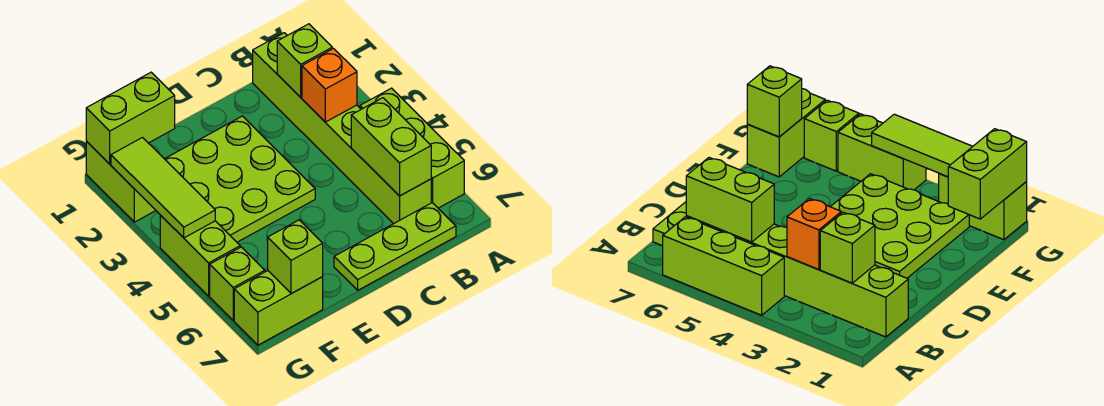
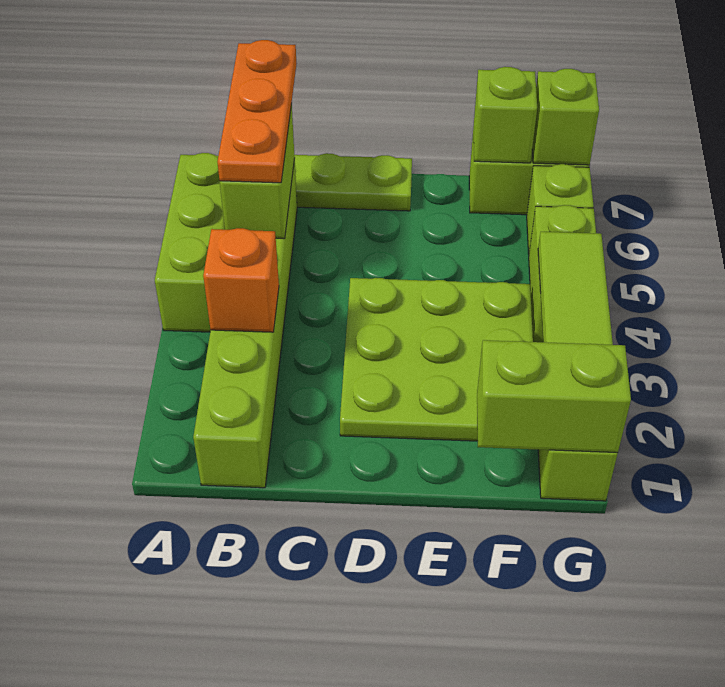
lime 1x1 brick [277,24,332,97] -> lime 1x1 brick moved to [532,69,599,165]
none -> orange 1x3 plate [217,40,297,183]

